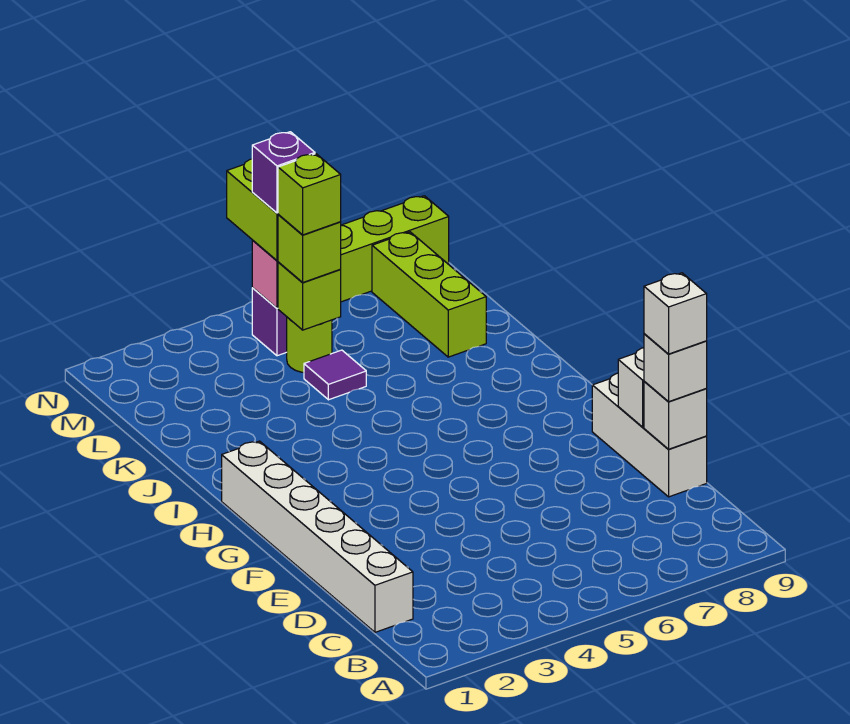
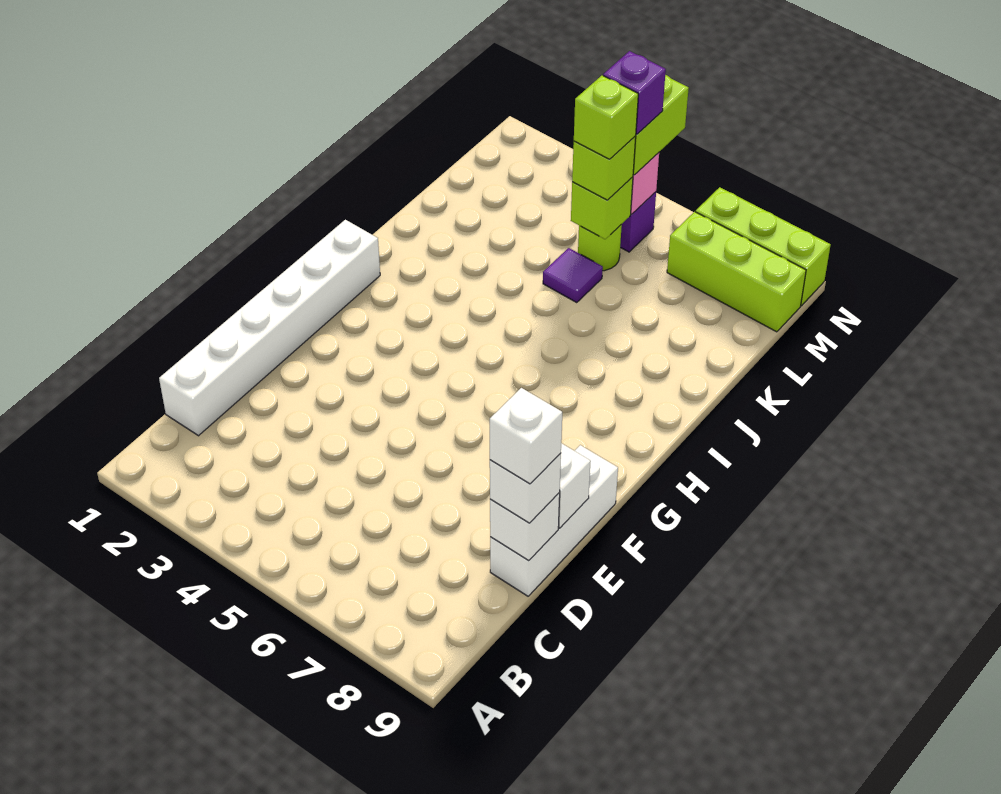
lime 1x3 brick [372,232,486,357] -> lime 1x3 brick turned to [667,212,806,332]

